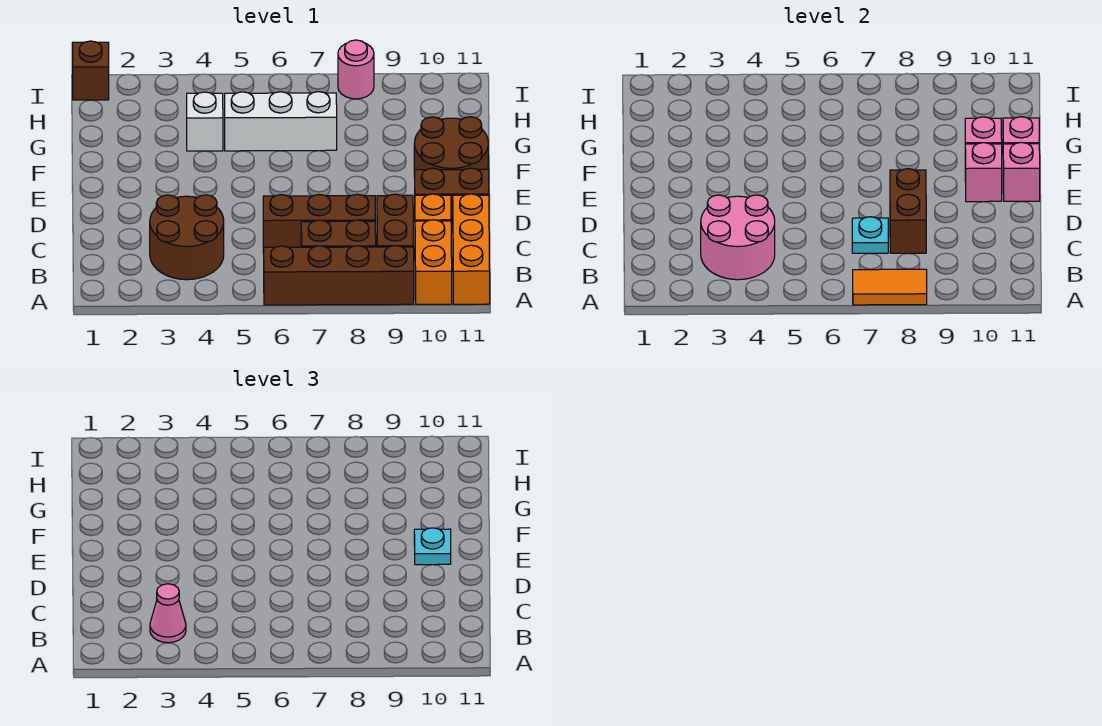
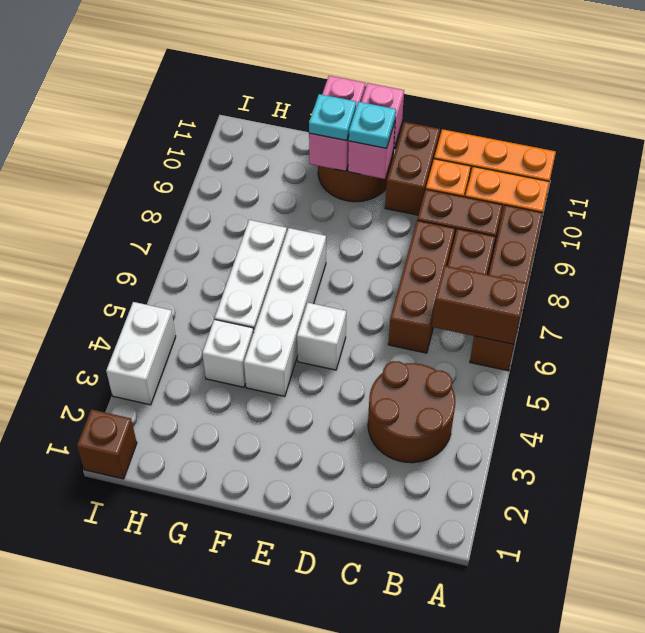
orange 1x2 tile [853,269,927,305] -> none
pink 2x2 round brick [701,195,775,280] -> none
pink 1x1 cone [150,584,186,643] -> none
cyan 1x1 plate [852,217,888,253] -> cyan 1x1 plate moved to [309,94,356,141]
brown 1x2 brick [890,169,926,253] -> brown 1x2 brick moved to [432,266,527,344]
none -> white 1x1 brick [297,303,346,370]
none -> white 1x4 brick [244,228,326,396]
none -> white 1x2 brick [106,302,176,405]
pink 1x1 round brick [338,40,374,99] -> none

